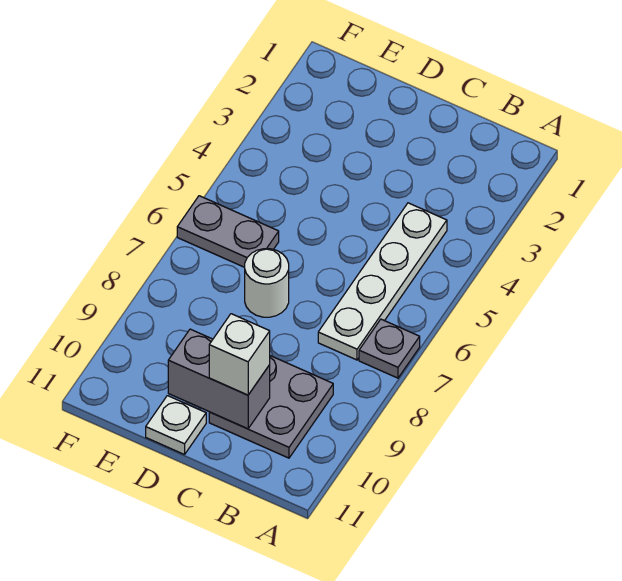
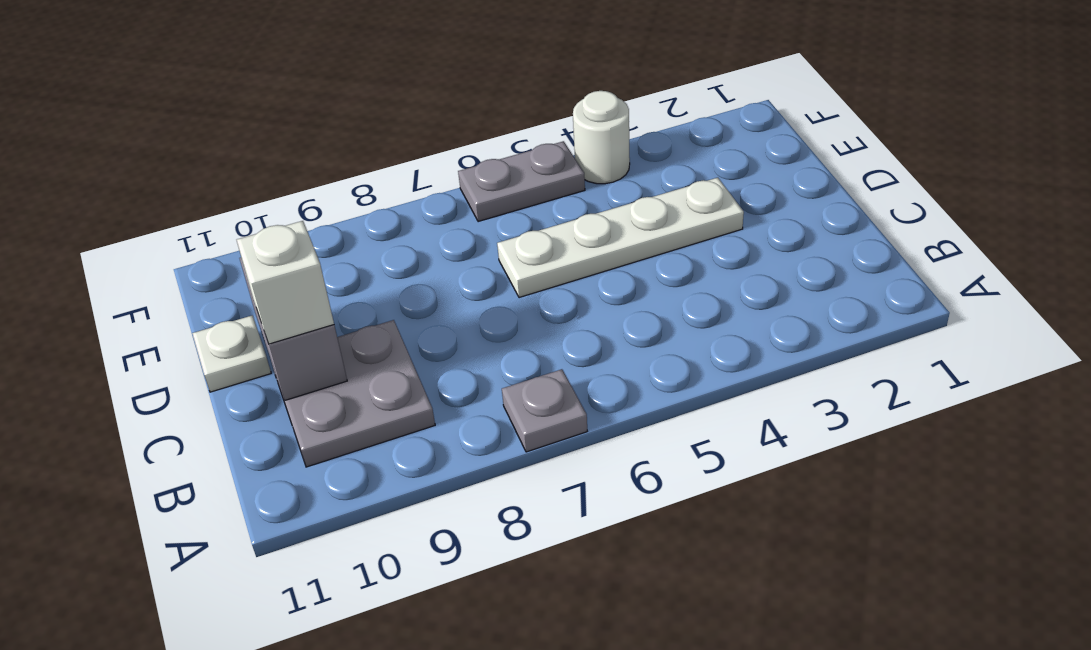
white 1x4 plate [318,203,447,360] -> white 1x4 plate moved to [497,178,744,298]
white 1x1 round brick [245,249,289,317] -> white 1x1 round brick moved to [573,91,630,184]
grey 1x2 plate [177,196,279,267] -> grey 1x2 plate turned to [458,141,585,222]

